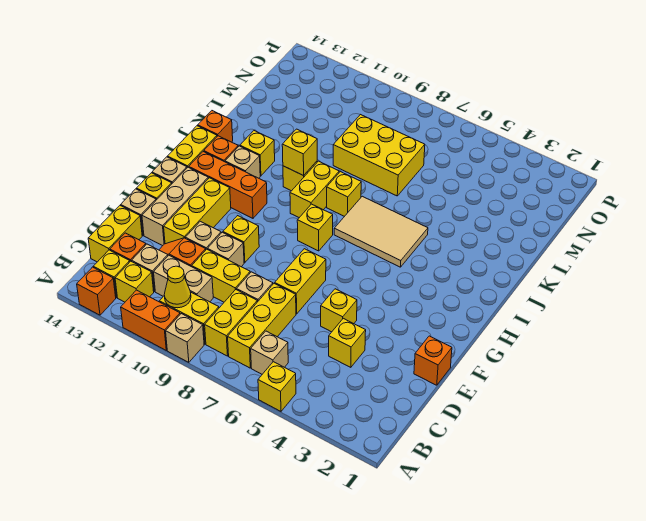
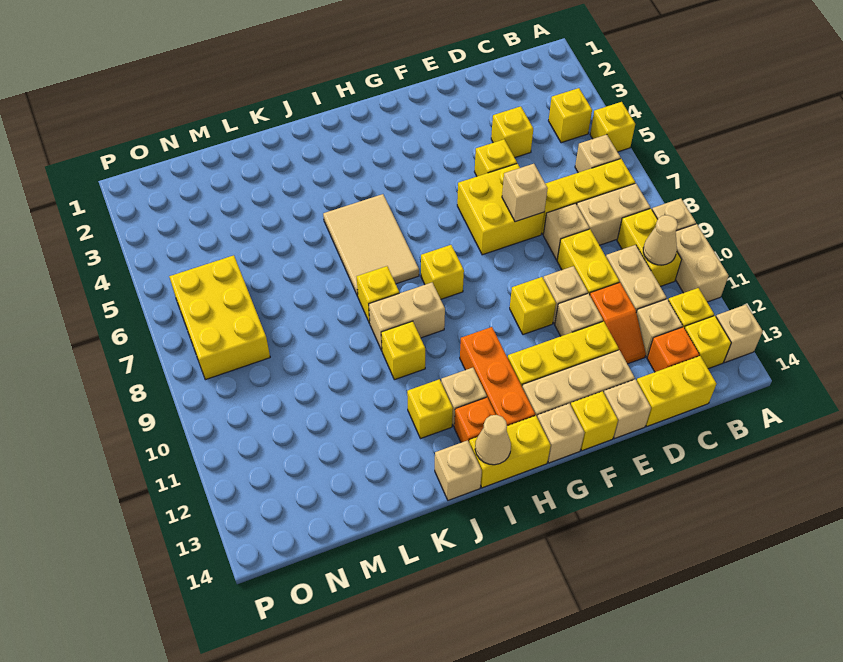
orange 1x2 brick [121,290,180,350] -> tan 1x2 brick [675,224,728,302]
orange 1x1 brick [77,267,116,315] -> tan 1x1 brick [716,305,763,362]
yellow 1x2 brick [205,290,257,356] -> tan 1x2 brick [577,183,650,245]
yellow 1x1 cone [164,266,191,308] -> tan 1x1 cone [643,215,678,265]
orange 1x1 brick [414,336,452,385] -> none
yellow 1x2 brick [275,249,326,314] -> yellow 2x2 brick [457,164,544,255]
none -> tan 1x1 brick [502,164,548,222]
yellow 1x2 brick [290,161,339,218] -> tan 1x2 brick [369,283,445,351]
none -> tan 1x1 cone [475,415,511,465]
yellow 1x1 brick [282,129,317,176] -> yellow 1x1 brick moved to [549,88,592,143]
orange 1x1 brick [198,111,233,142] -> tan 1x1 brick [435,440,482,500]
yellow 2x3 brick [333,114,425,196] -> yellow 2x3 brick moved to [169,255,270,380]

